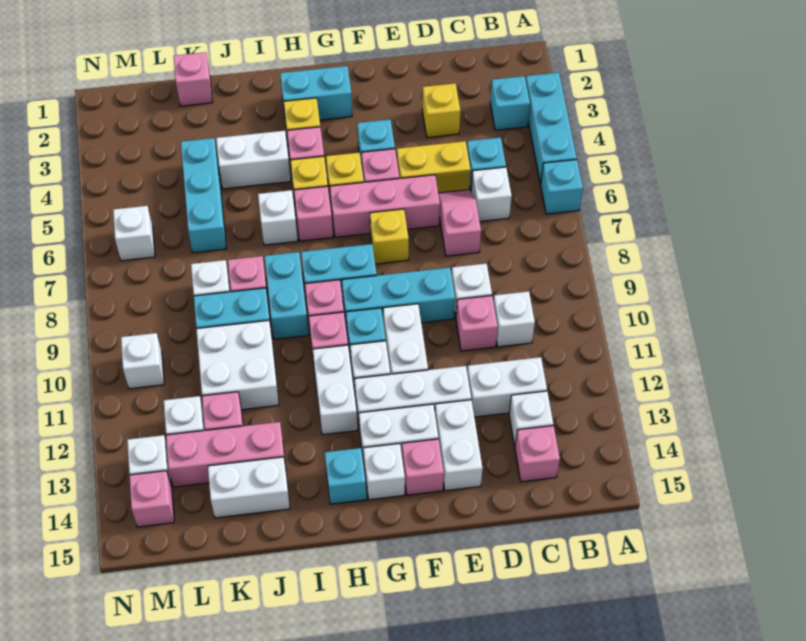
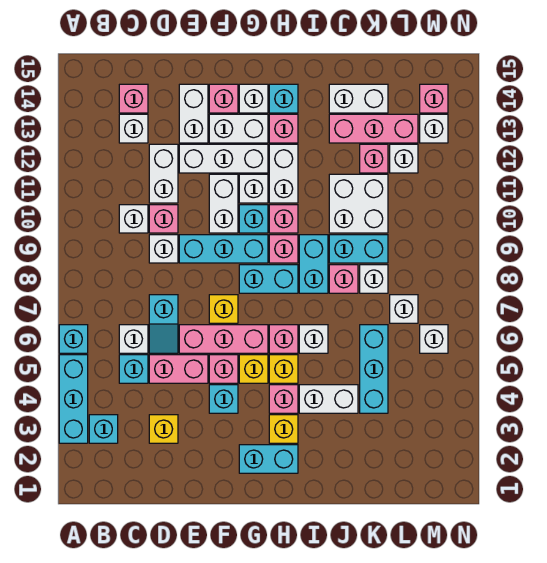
white 1x2 brick [467,357,547,417] -> white 1x2 brick turned to [149,144,178,203]
yellow 1x2 brick [397,141,471,193] -> pink 1x2 brick [149,355,208,383]
pink 1x2 slope [438,190,481,256] -> cyan 1x2 slope [149,295,178,353]
pink 1x1 brick [174,52,213,106] -> pink 1x1 brick moved to [269,114,298,143]
white 1x1 brick [121,333,164,389] -> white 1x1 brick moved to [390,295,418,323]

